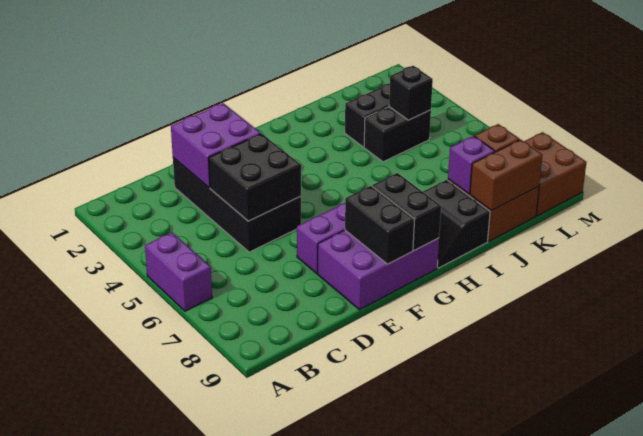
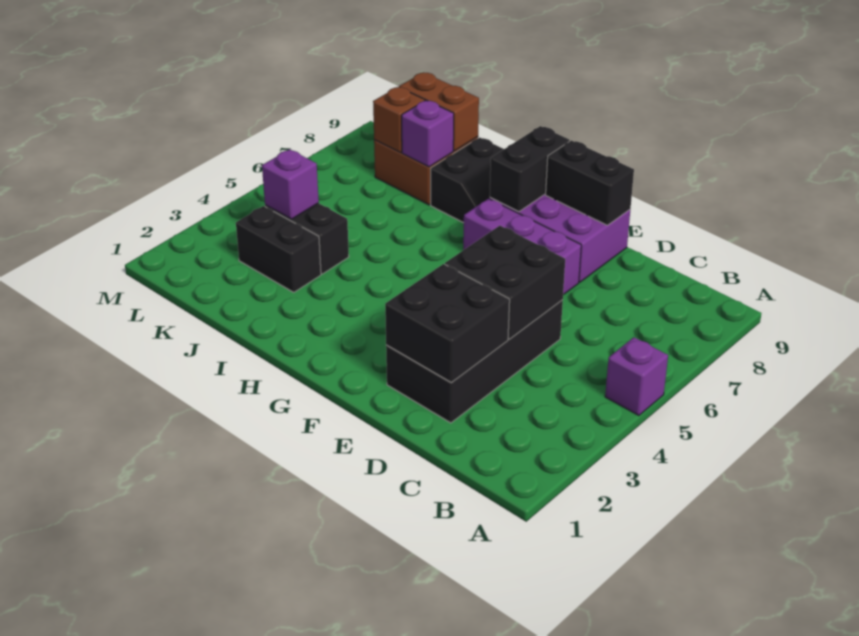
purple 1x2 brick [145,232,212,311] -> purple 1x1 brick [605,337,668,416]
purple 2x2 brick [171,103,261,188] -> black 2x2 brick [385,264,510,383]
black 1x2 brick [345,186,415,264] -> black 1x2 brick turned to [546,140,634,225]
black 1x1 brick [389,66,433,120] -> purple 1x1 brick [262,149,319,219]
brown 2x2 brick [524,132,586,216] -> none

